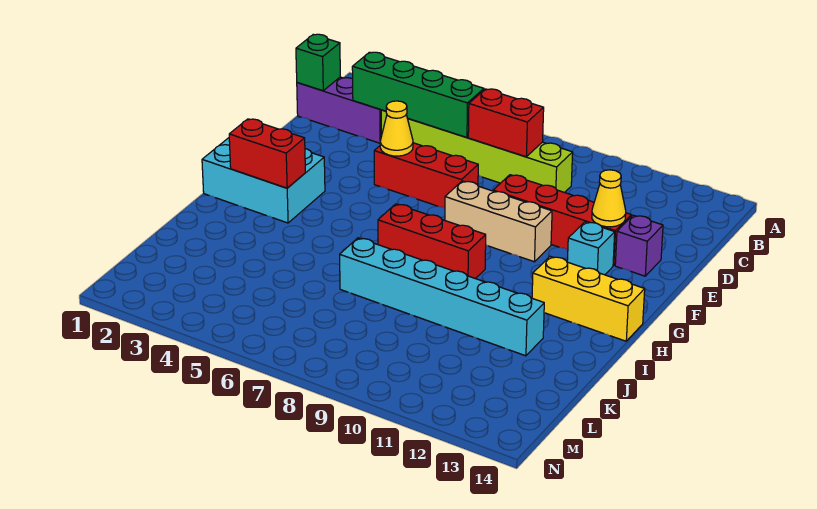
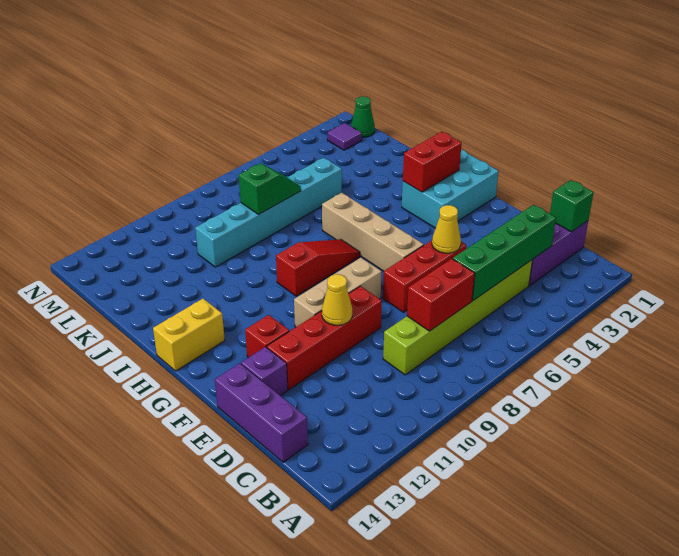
none -> purple 1x3 brick [215,363,308,462]
yellow 1x1 cone [592,170,626,227] -> yellow 1x1 cone moved to [322,274,352,325]
none -> tan 1x4 brick [322,193,424,271]
cyan 1x1 brick [567,222,615,275] -> red 1x1 brick [245,315,289,358]
red 1x3 brick [378,204,486,279] -> red 1x3 slope [276,239,360,296]
yellow 1x3 brick [532,256,645,341] -> yellow 1x2 brick [153,299,225,371]
cyan 1x6 brick [340,238,544,356] -> cyan 1x6 brick moved to [195,158,342,267]
none -> green 1x2 slope [239,163,301,214]
none -> green 1x1 cone [351,96,375,137]
none -> purple 1x1 tile [327,123,362,150]

